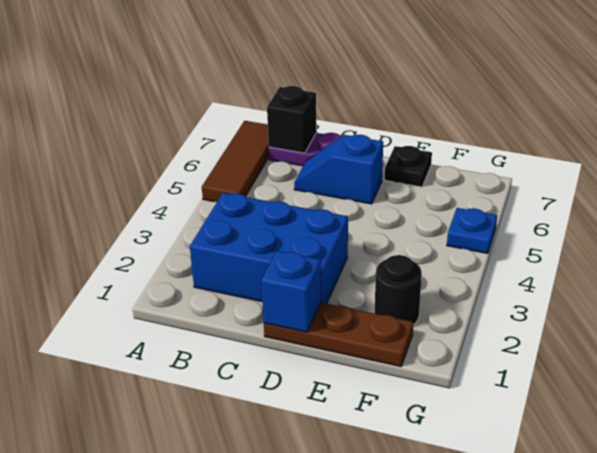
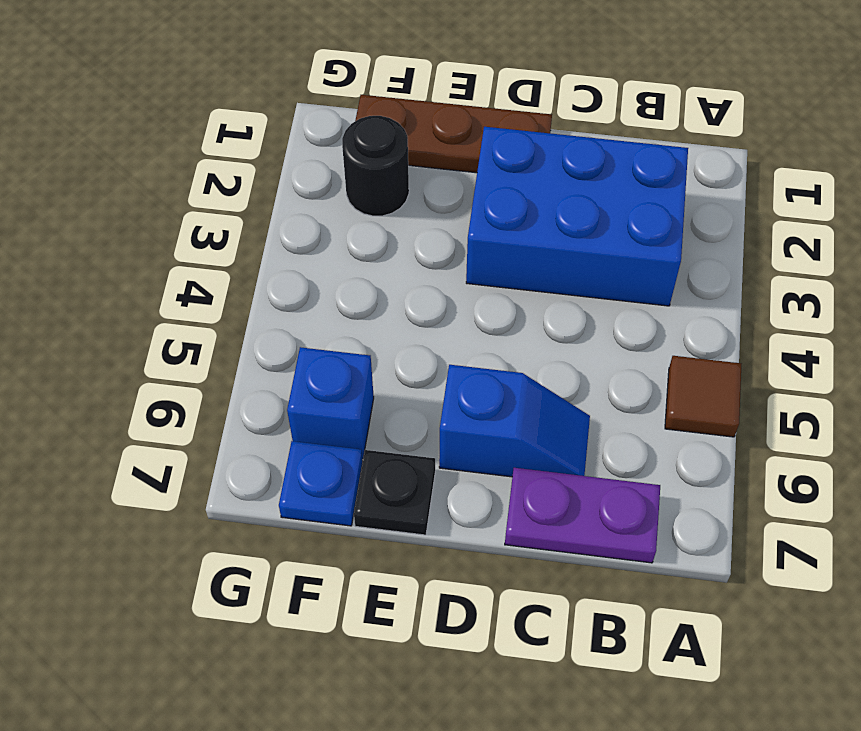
brown 1x3 tile [202,121,269,202] -> brown 1x1 tile [665,356,741,437]
black 1x1 brick [267,86,316,153] -> none
blue 1x1 brick [261,251,321,332] -> blue 1x1 brick moved to [287,347,374,459]
blue 1x1 plate [447,208,497,254] -> blue 1x1 plate moved to [279,441,363,526]

